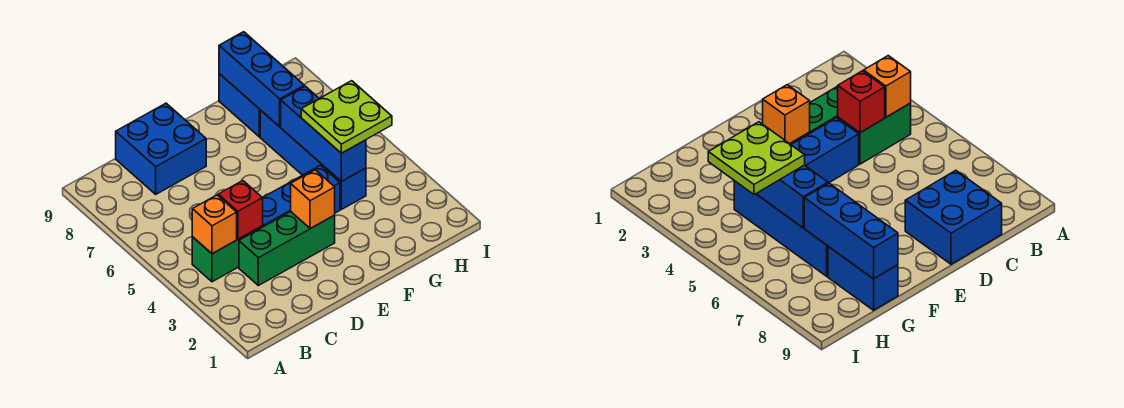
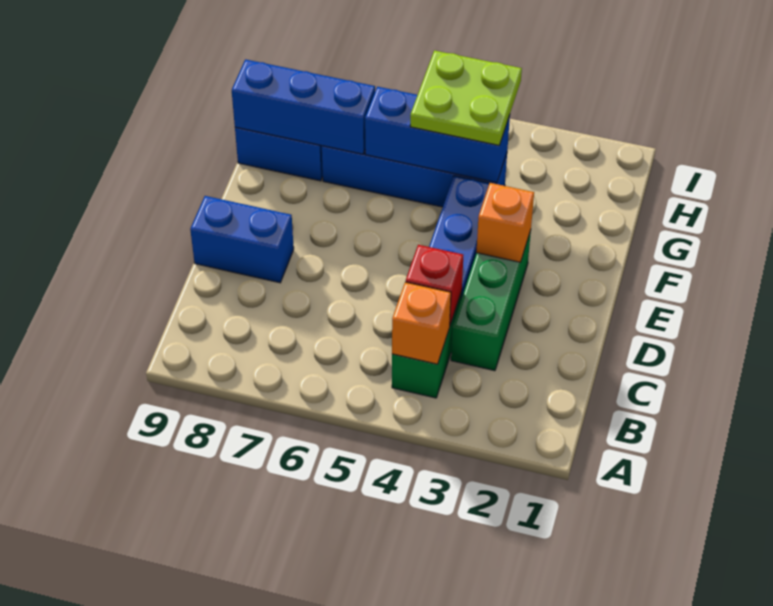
blue 2x2 brick [116,103,206,194] -> blue 1x2 brick [190,196,294,283]

